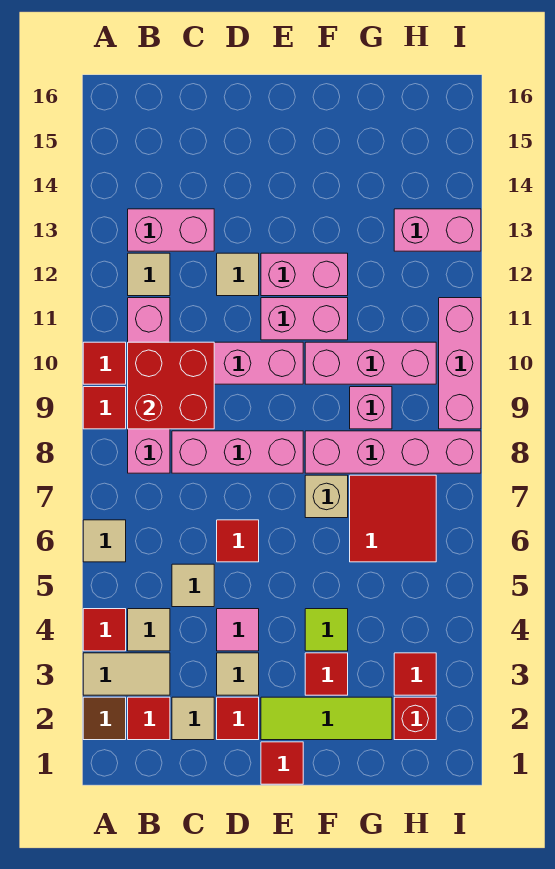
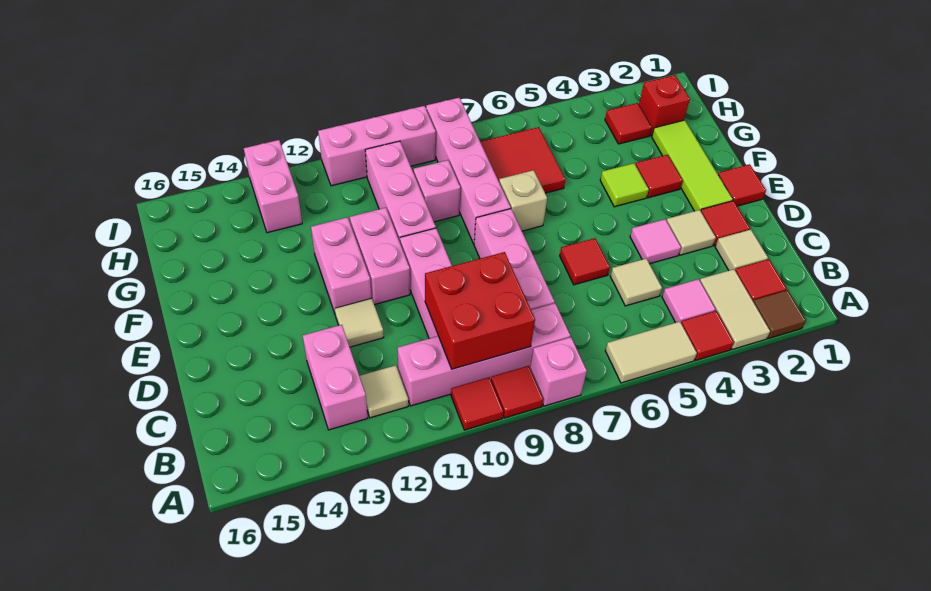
tan 1x1 tile [83,520,126,562] -> tan 1x2 tile [605,322,697,383]
none -> pink 1x1 brick [530,337,587,406]
tan 1x1 tile [128,609,170,651] -> pink 1x1 tile [662,279,715,323]

